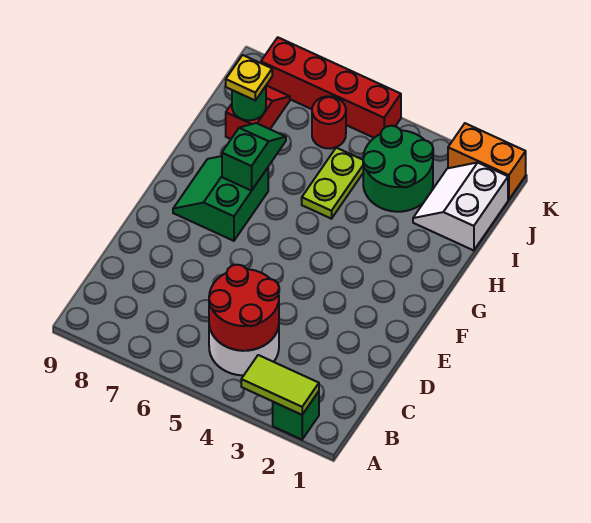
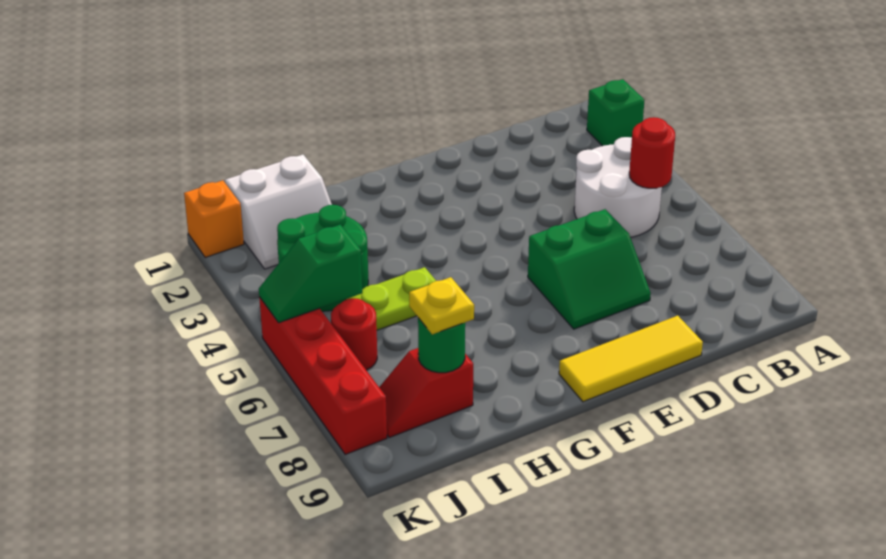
lime 1x2 tile [241,355,319,415] -> none
red 2x2 round brick [209,265,279,351] -> red 1x1 round brick [629,117,675,188]
none -> yellow 1x3 tile [559,316,703,402]
green 2x2 slope [173,156,268,241] -> green 2x2 slope moved to [528,209,651,329]
green 1x2 slope [222,123,286,191] -> green 1x2 slope moved to [259,225,362,323]
orange 1x2 brick [448,123,526,200] -> orange 1x1 brick [184,180,244,258]

